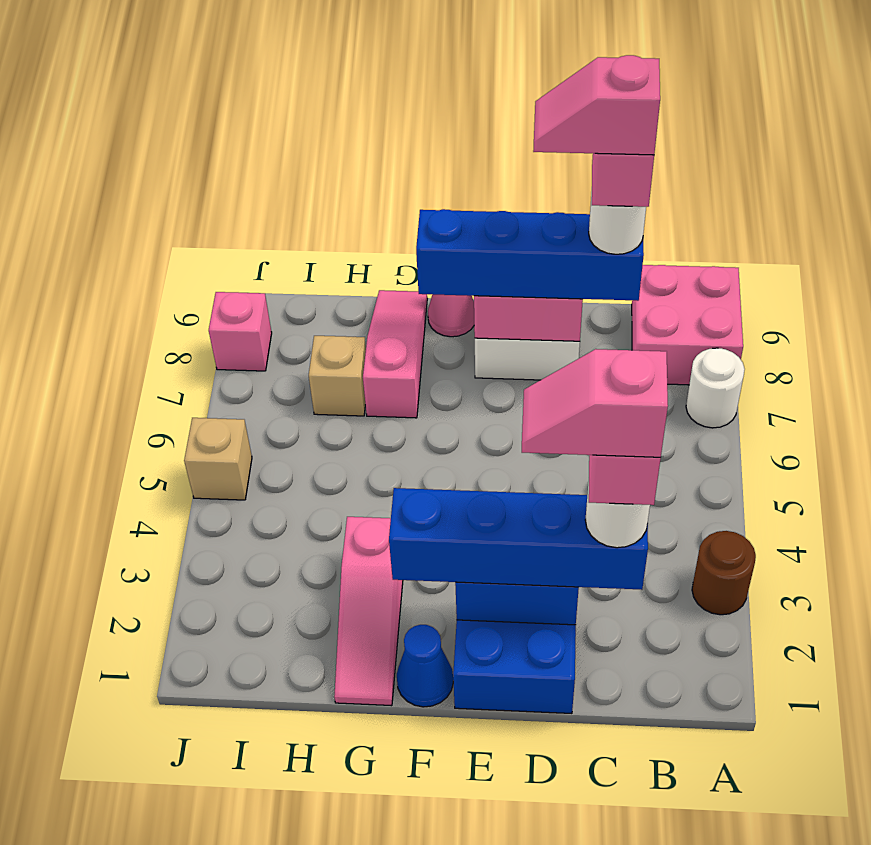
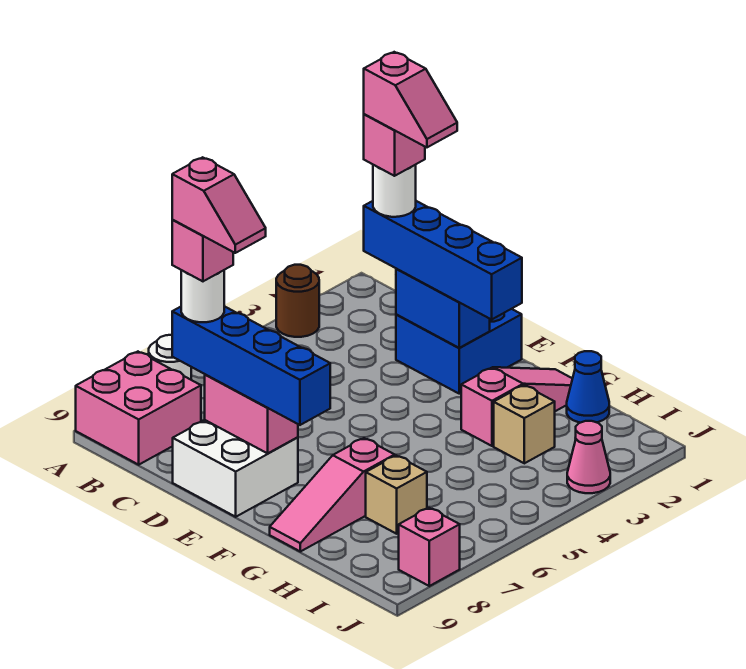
blue 1x1 cone [397,625,453,707] -> blue 1x1 cone moved to [567,351,609,423]
pink 1x1 cone [428,294,474,337] -> pink 1x1 cone moved to [567,421,610,493]
tan 1x1 brick [184,418,252,500] -> tan 1x1 brick moved to [494,385,555,463]

